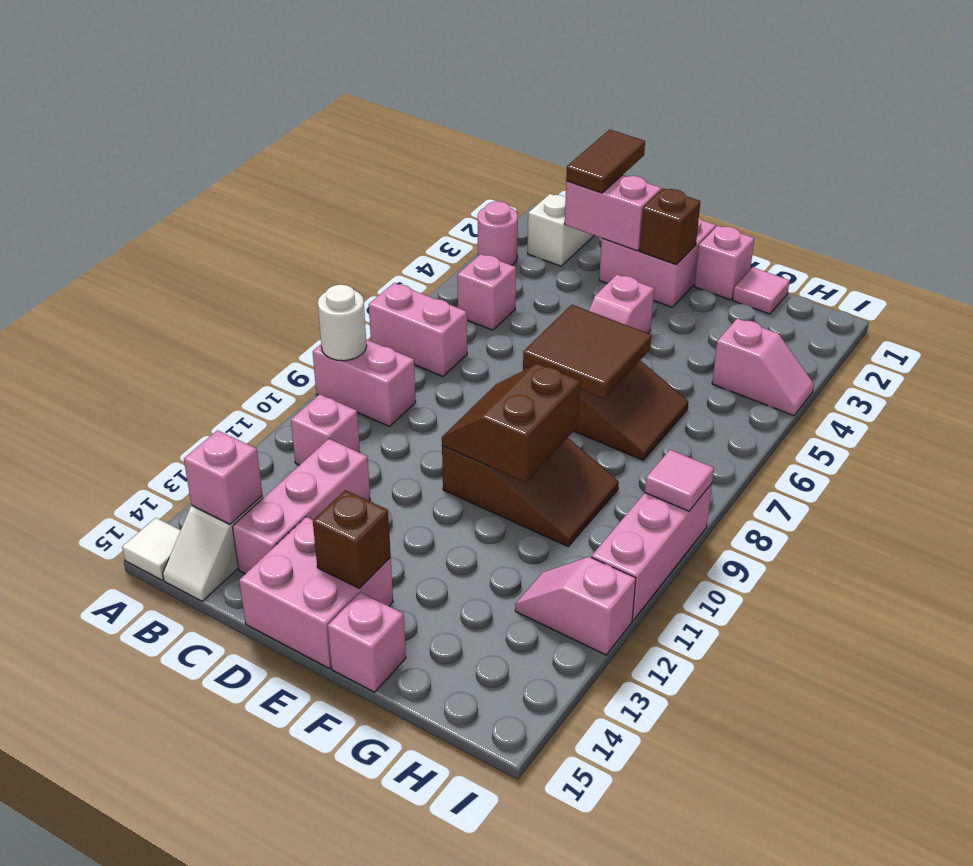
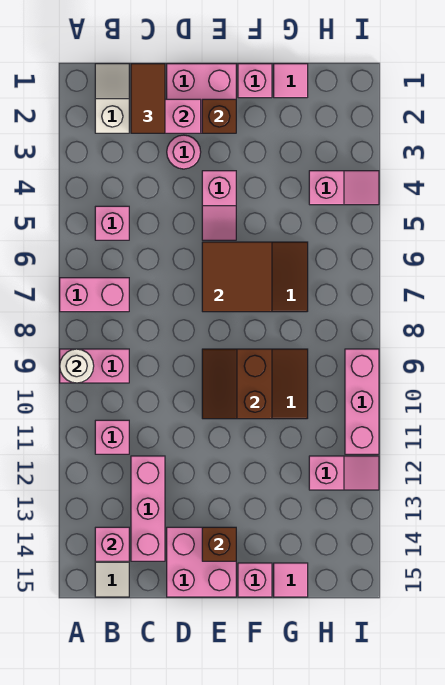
pink 1x1 round brick [478,201,518,265] -> pink 1x1 round brick moved to [167,135,201,169]
white 1x1 tile [122,518,181,580] -> none
pink 1x2 slope [515,557,636,655] -> pink 1x2 slope turned to [309,456,379,490]
pink 1x1 tile [645,450,714,511] -> pink 1x1 tile moved to [274,563,308,597]

